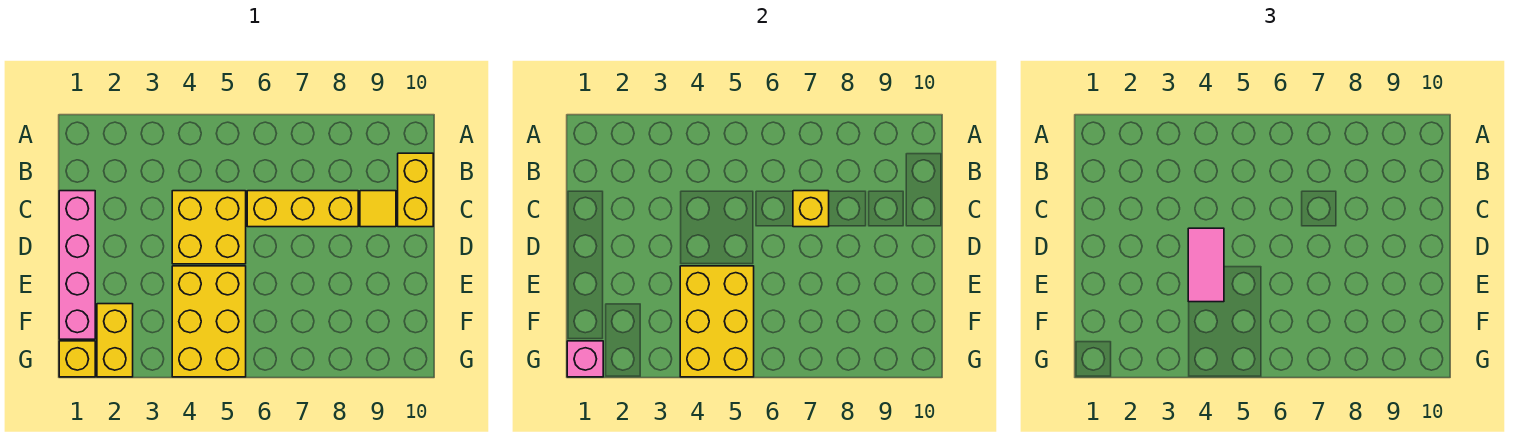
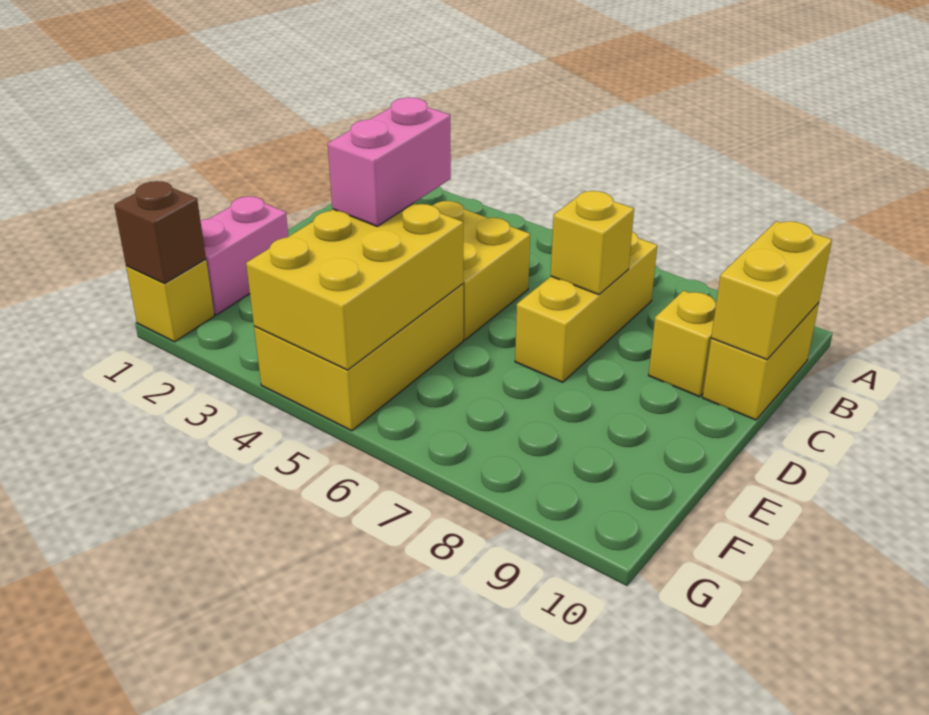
pink 1x4 brick [59,191,95,339] -> pink 1x2 brick [200,196,288,315]
yellow 1x3 brick [247,191,358,227] -> yellow 1x3 brick turned to [515,232,657,382]
yellow 1x1 tile [360,191,396,227] -> yellow 1x1 brick [649,291,716,397]
pink 1x2 tile [1188,228,1224,302] -> pink 1x2 brick [328,97,451,226]
yellow 1x2 brick [97,304,133,377] -> yellow 1x2 brick moved to [711,221,832,360]
pink 1x1 brick [567,341,603,377] -> brown 1x1 brick [114,181,206,284]

